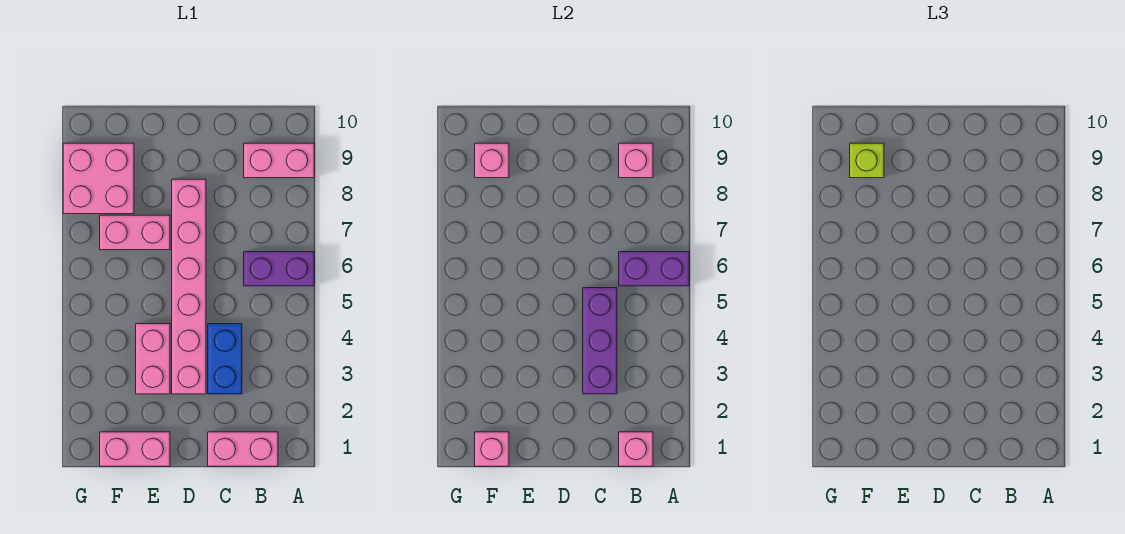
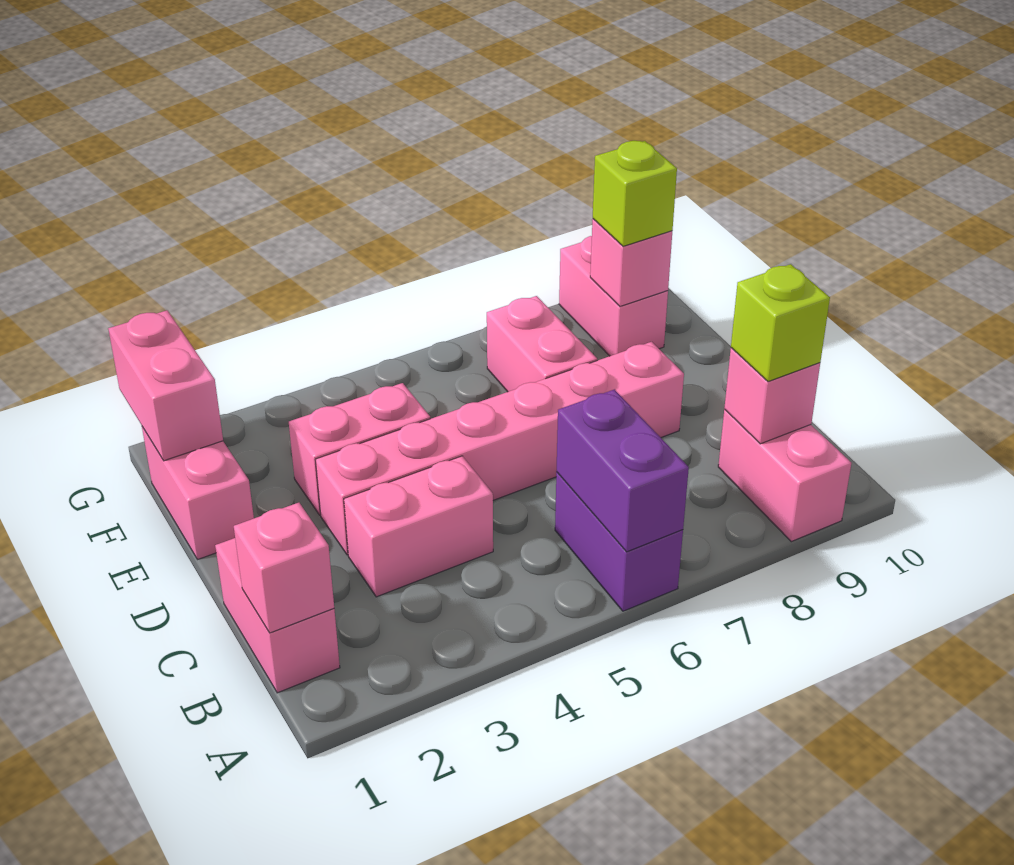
none -> lime 1x1 brick [731,264,830,382]
blue 1x2 brick [208,324,242,394] -> pink 1x2 brick [344,456,493,597]
purple 1x3 brick [583,288,617,394] -> none
pink 1x1 brick [475,432,509,466] -> pink 1x2 brick [108,310,223,461]
pink 2x2 brick [63,143,134,214] -> pink 1x2 brick [559,236,668,356]

